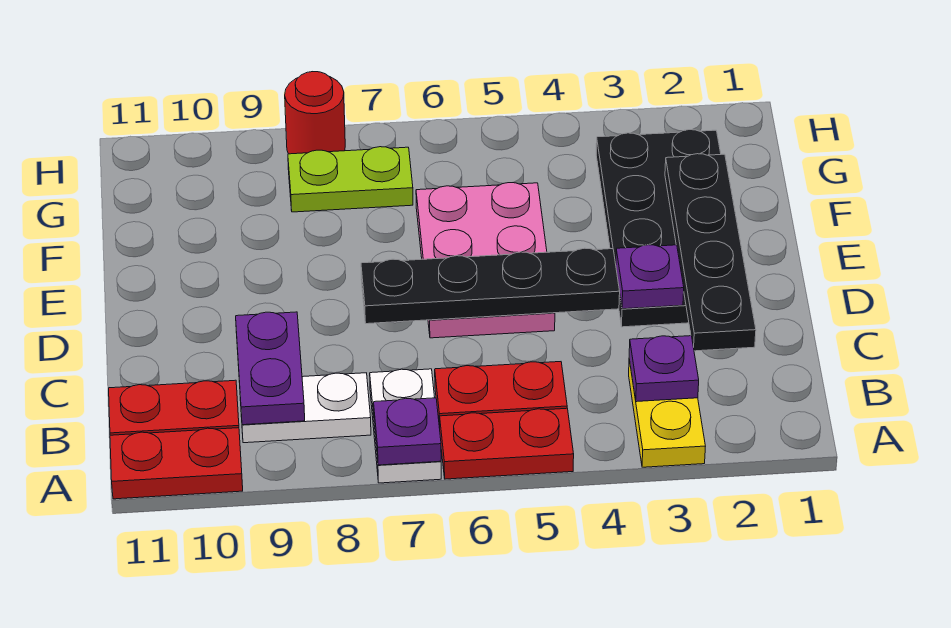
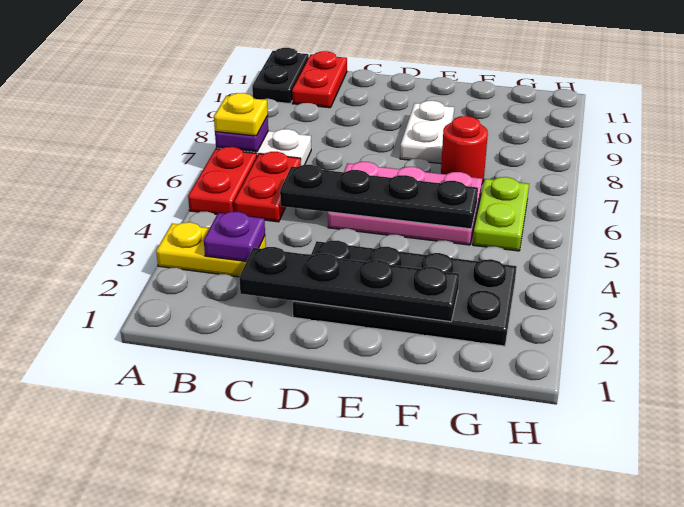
none -> yellow 1x1 plate [214,93,268,136]
red 1x2 plate [110,428,243,499] -> black 1x2 plate [252,48,309,104]
white 1x2 plate [240,373,371,443] -> white 1x2 plate moved to [400,101,454,164]
purple 1x2 plate [236,312,305,425] -> none
purple 1x1 plate [616,245,684,309] -> none
black 1x4 plate [361,248,620,324] -> black 1x4 plate turned to [280,165,478,229]
lime 1x2 plate [288,147,413,212] -> lime 1x2 plate moved to [473,177,529,251]
red 1x1 round brick [285,72,345,154] -> red 1x1 round brick moved to [441,116,488,183]

